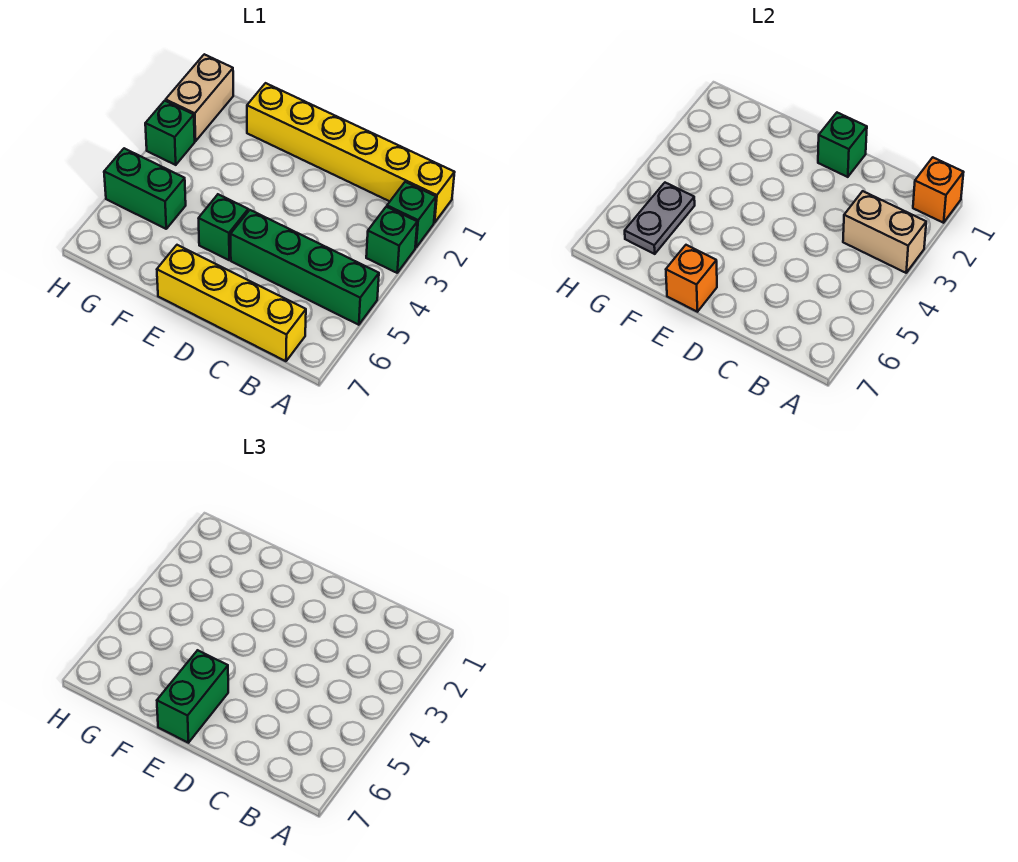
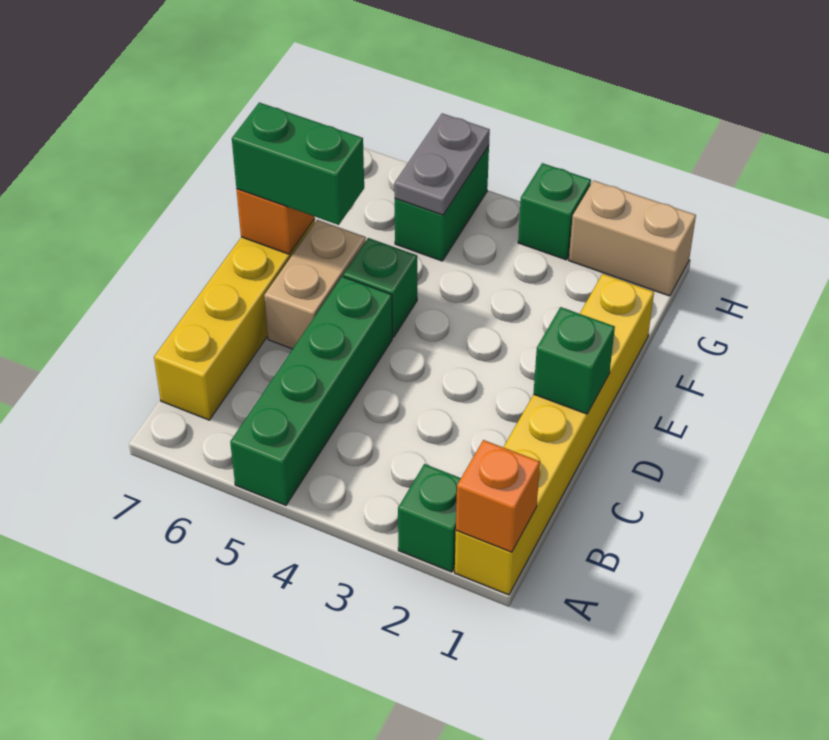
green 1x1 brick [366,207,417,273] -> none
tan 1x2 brick [843,191,926,273] -> tan 1x2 brick moved to [264,220,366,349]
grey 1x2 plate [625,183,695,254] -> grey 1x2 plate turned to [394,113,490,215]

